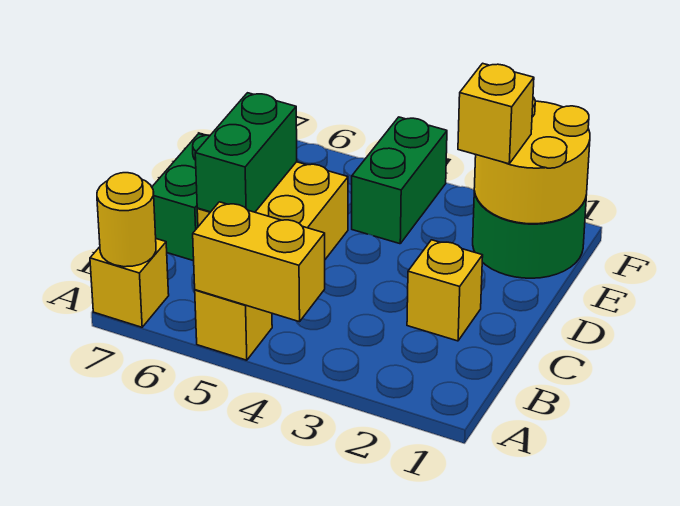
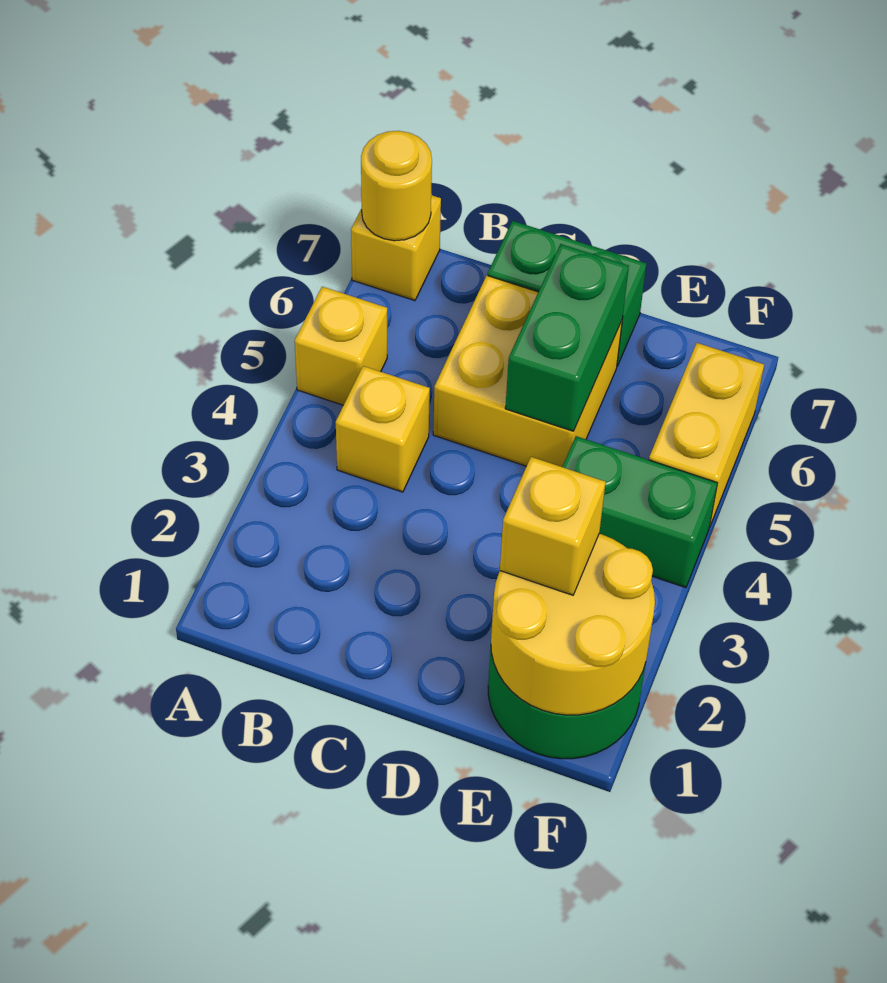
yellow 1x2 brick [193,202,325,322] -> yellow 1x2 brick moved to [649,343,764,527]
yellow 1x1 brick [407,240,483,341] -> yellow 1x1 brick moved to [336,366,430,492]
green 1x2 brick [195,93,297,212] -> green 1x2 brick turned to [505,244,629,431]

